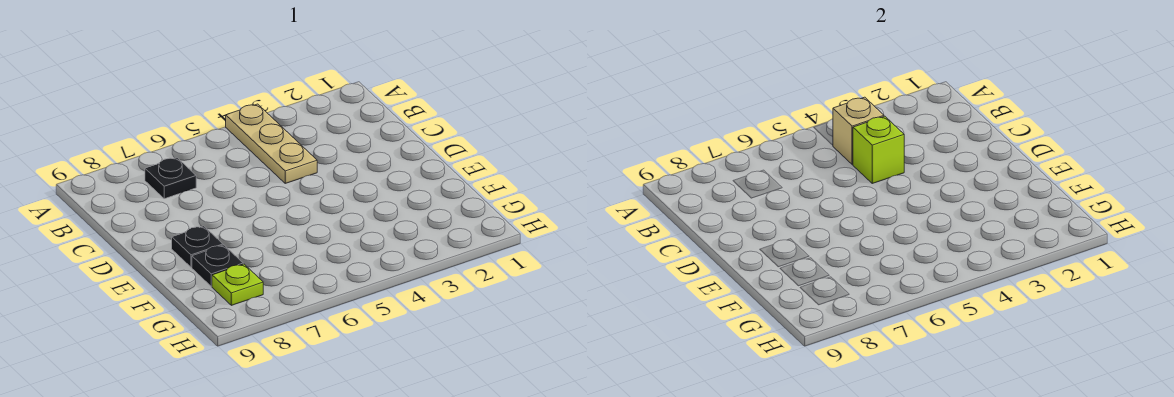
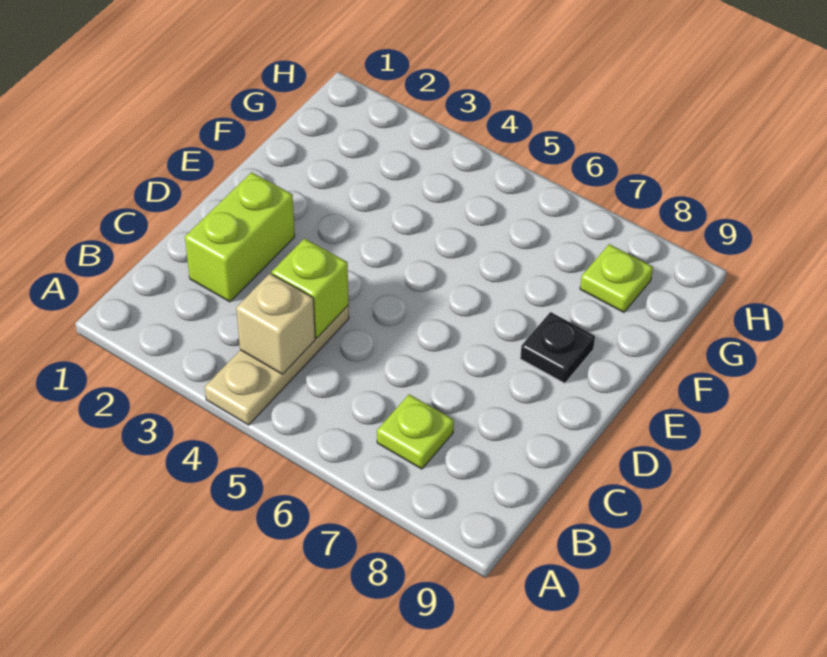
black 1x1 plate [145,158,196,199] -> lime 1x1 plate [377,394,454,469]
none -> lime 1x2 brick [185,172,295,302]
black 1x1 plate [192,245,243,286] -> none

